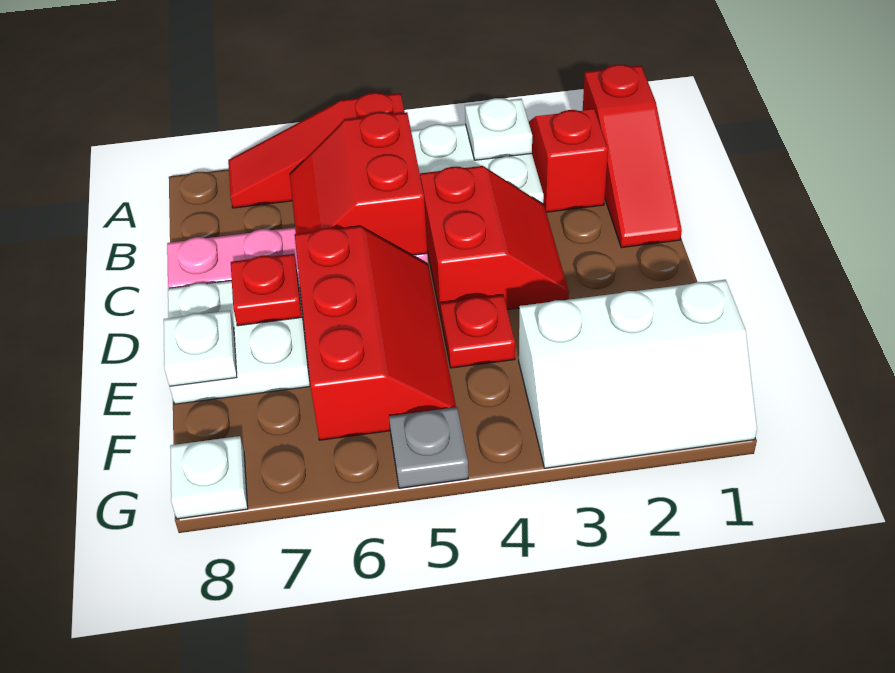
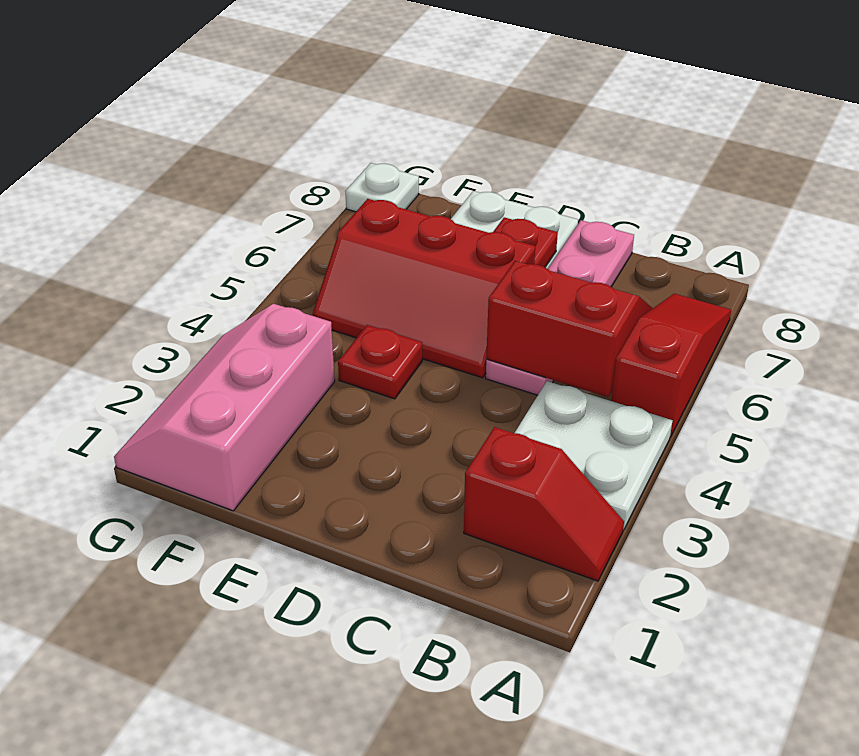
red 1x3 slope [583,65,682,248] -> none
white 1x1 plate [465,98,532,160] -> none
red 2x2 slope [420,166,569,317] -> none
white 1x1 plate [164,311,237,386] -> none
white 2x3 slope [519,280,757,468] -> pink 2x3 slope [114,304,335,511]
grey 1x1 plate [389,407,468,488] -> none

